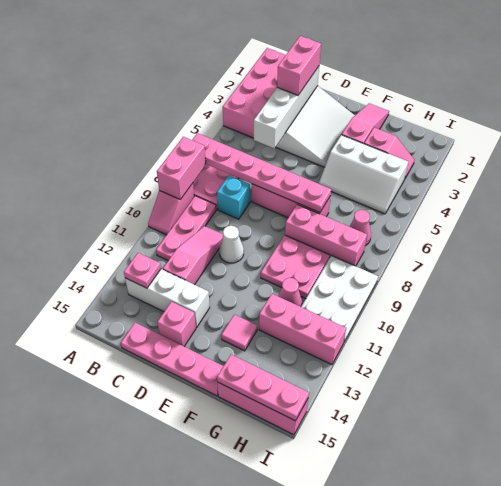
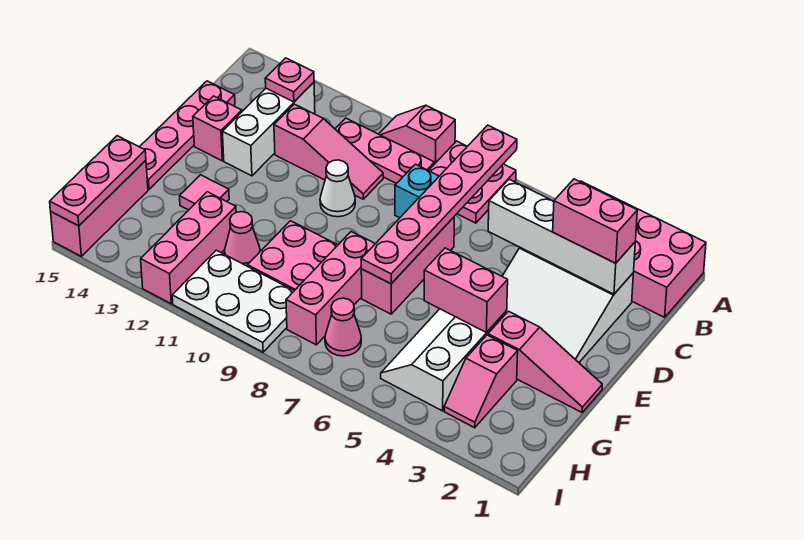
pink 1x2 brick [157,137,206,199] -> pink 1x2 brick moved to [424,248,508,332]

